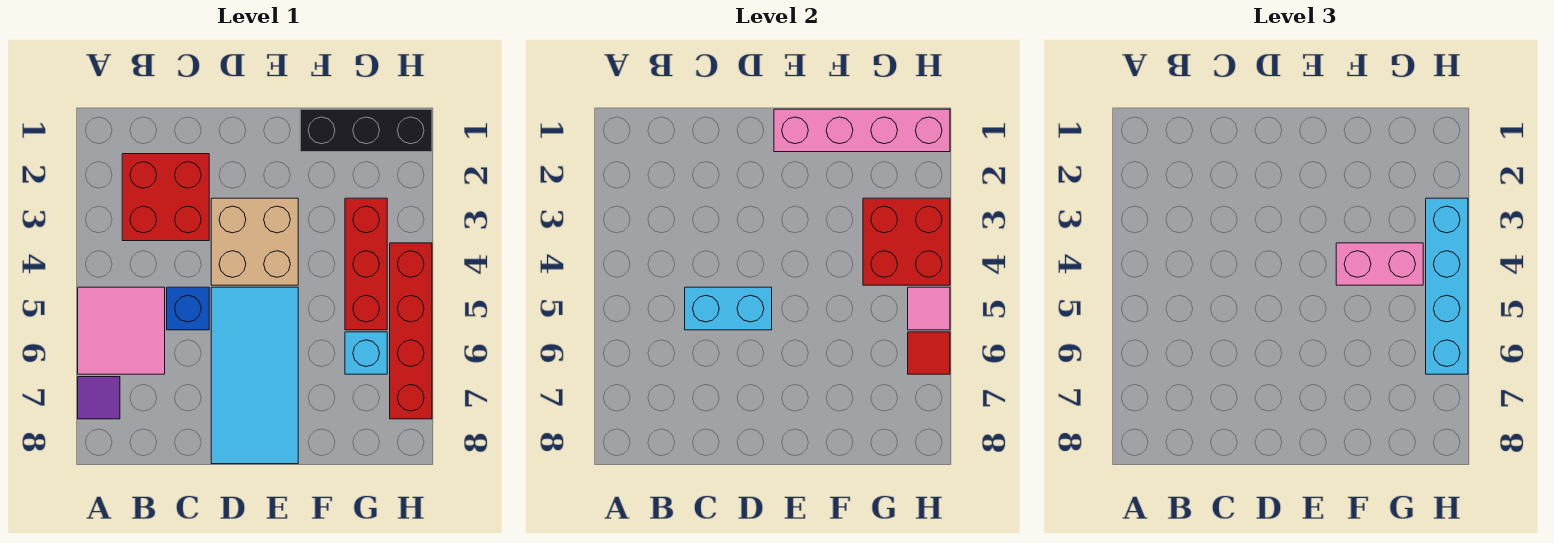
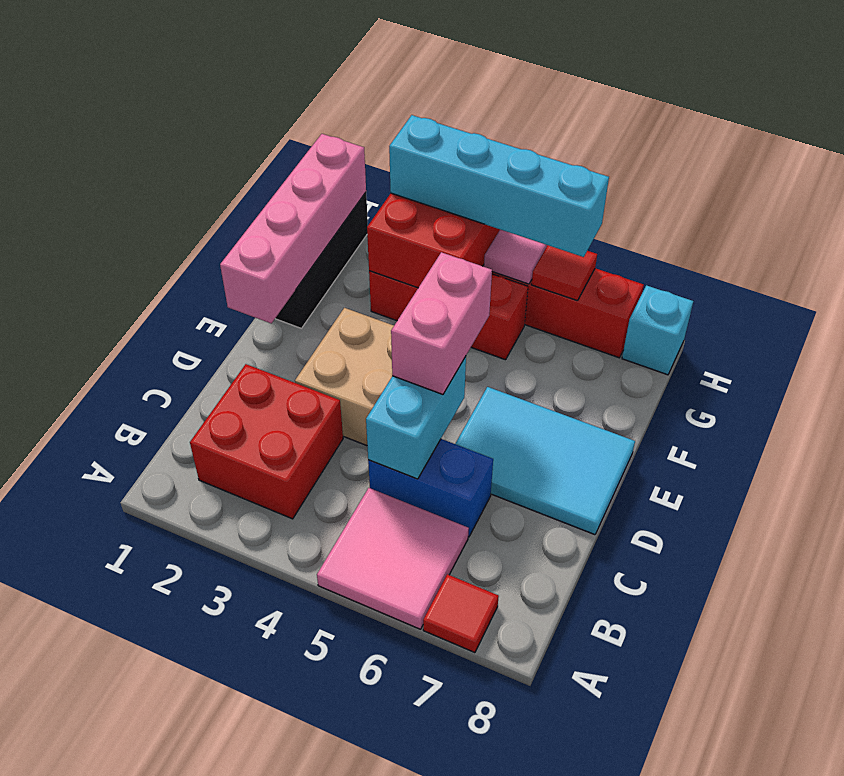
purple 1x1 tile [78,377,120,419] -> red 1x1 tile [423,574,499,653]
blue 1x1 brick [167,287,209,330] -> blue 1x2 brick [368,439,493,537]
cyan 2x4 tile [211,287,298,464] -> cyan 2x3 tile [455,387,635,535]
pink 1x2 brick [1336,243,1423,285] -> pink 1x2 brick moved to [391,252,492,394]
cyan 1x1 brick [345,332,387,374] -> cyan 1x1 brick moved to [622,285,693,375]

